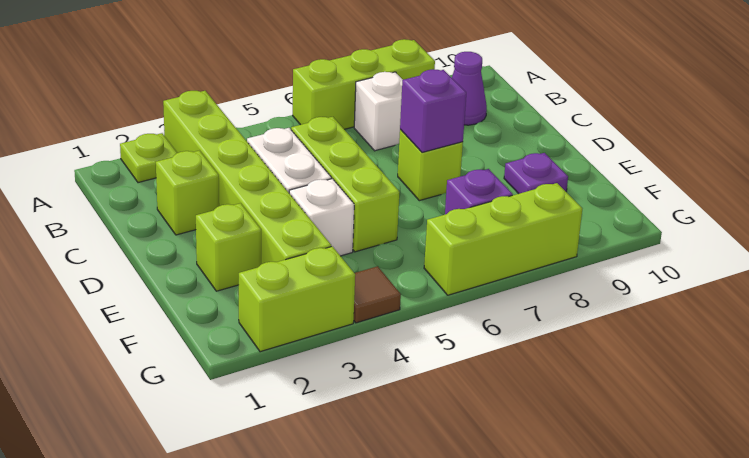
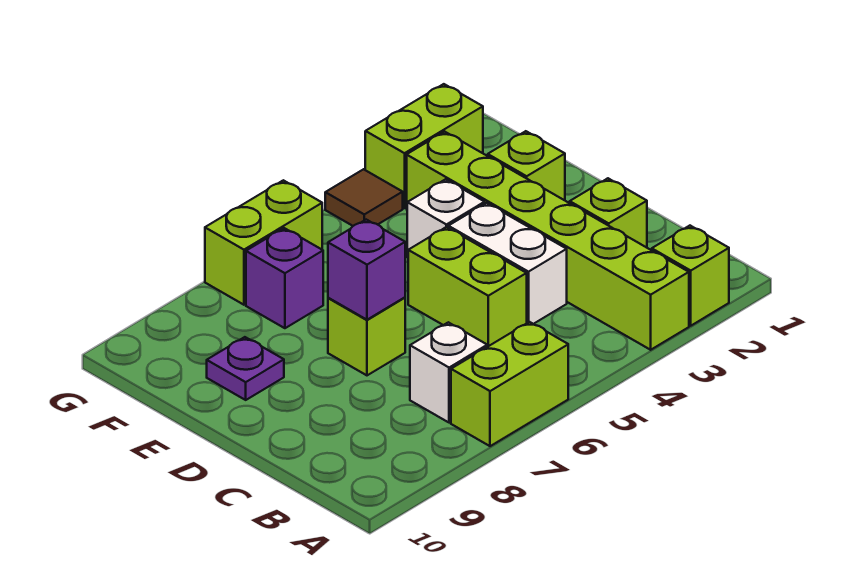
lime 1x1 plate [120,133,177,183] -> lime 1x1 brick [652,226,729,326]
lime 1x3 brick [293,39,435,129] -> lime 1x2 brick [451,322,568,446]
purple 1x1 cone [452,52,487,125] -> none
lime 1x3 brick [291,117,400,252] -> lime 1x2 brick [408,227,527,347]
lime 1x3 brick [424,183,582,295] -> lime 1x2 brick [205,180,322,305]

